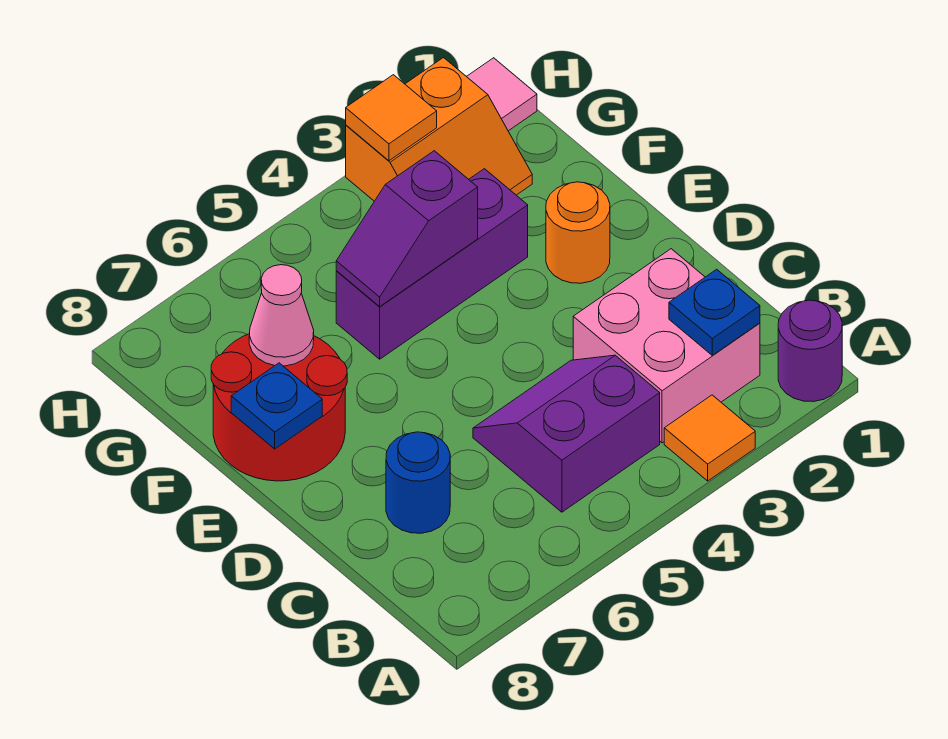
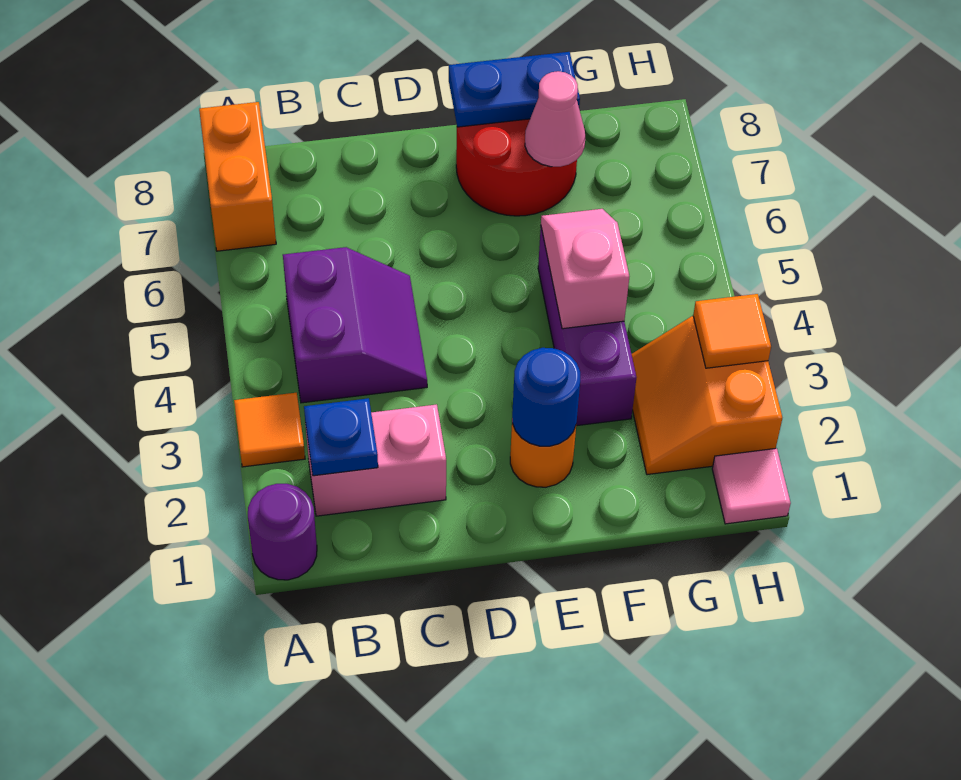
none -> orange 1x2 brick [199,102,276,251]
pink 2x2 brick [573,249,760,443] -> pink 1x2 brick [305,404,446,516]
blue 1x1 round brick [386,432,450,533] -> blue 1x1 round brick moved to [512,348,580,446]
blue 1x1 plate [231,363,322,449] -> blue 1x2 plate [449,52,580,127]
purple 1x2 slope [336,151,478,306] -> pink 1x2 slope [541,209,629,329]

